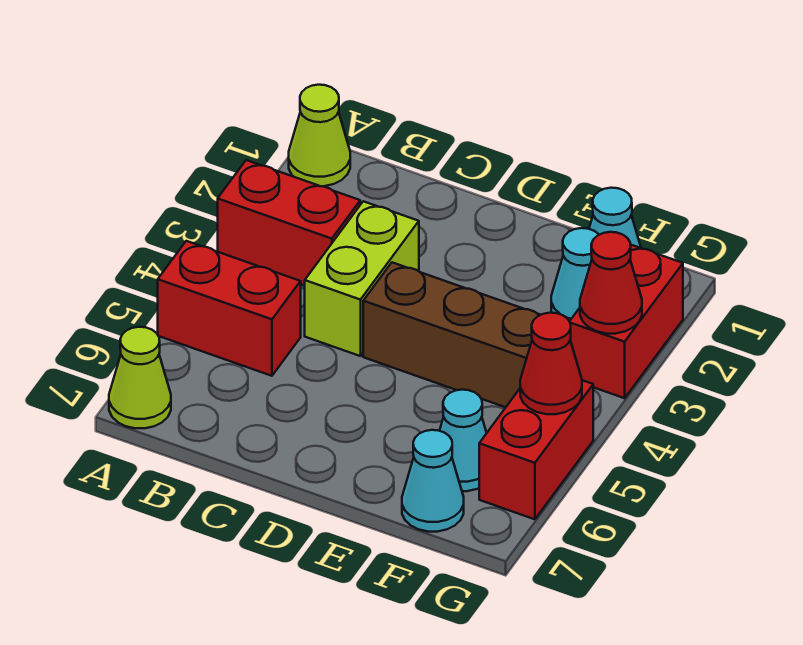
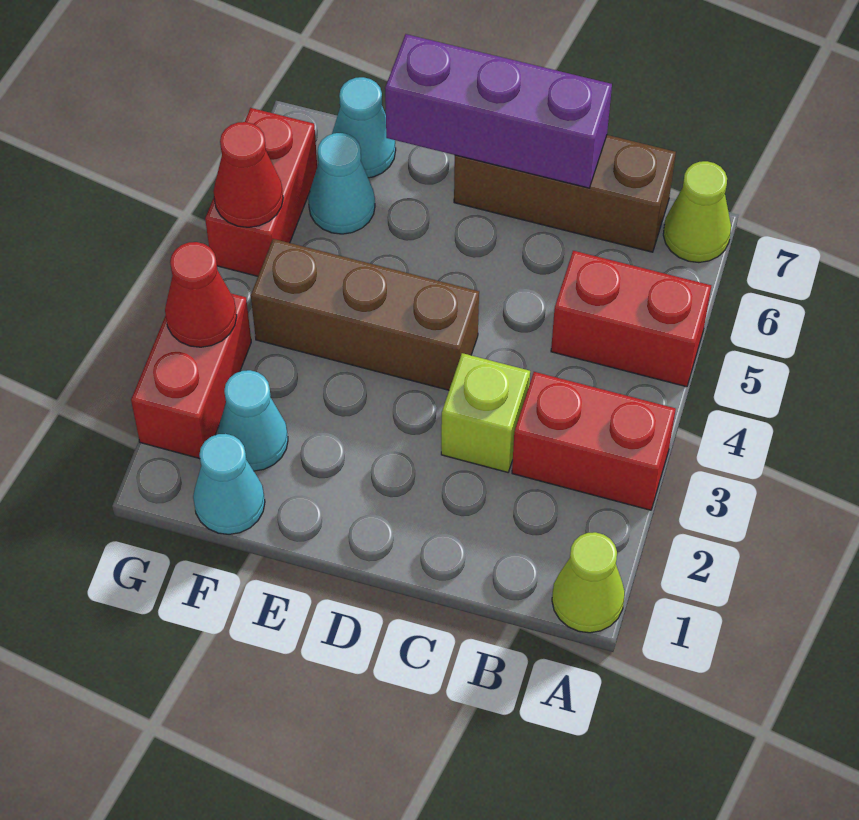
none -> brown 1x3 brick [454,135,676,252]
lime 1x2 brick [305,201,419,356] -> lime 1x1 brick [441,353,530,472]
none -> purple 1x3 brick [385,34,612,188]

